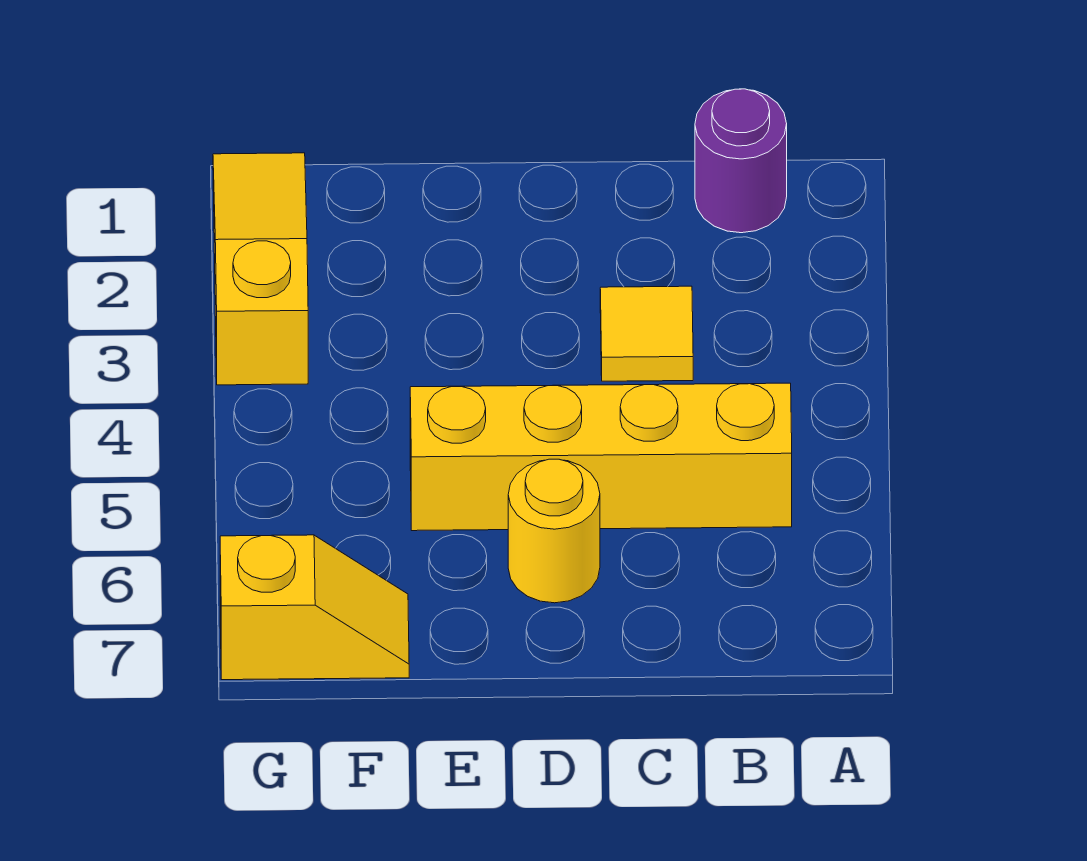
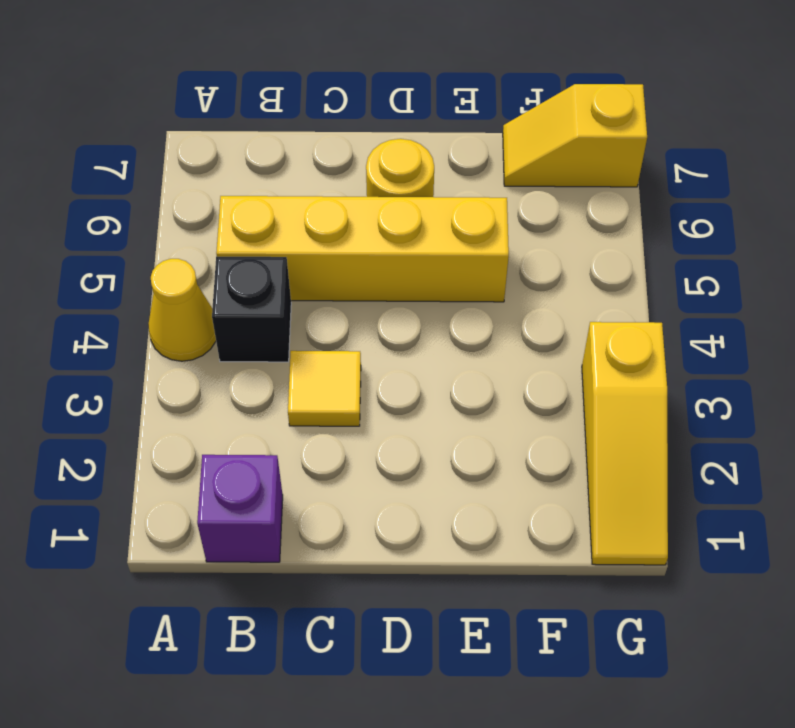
none -> yellow 1x1 cone [148,259,216,361]
purple 1x1 round brick [695,89,787,233] -> purple 1x1 brick [197,455,283,562]
none -> black 1x1 brick [212,257,291,362]

